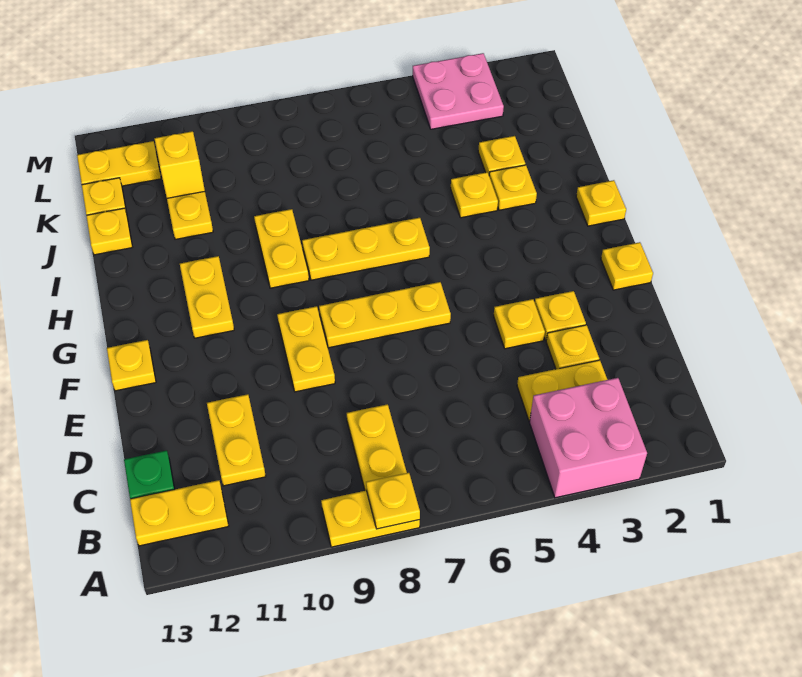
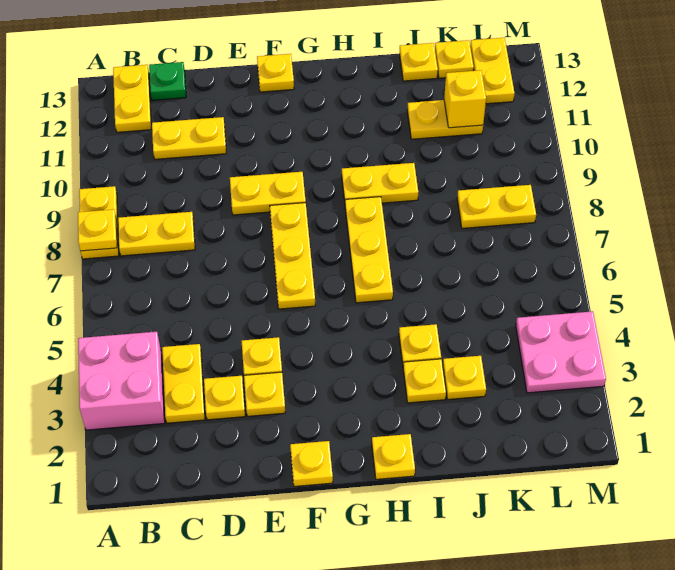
yellow 1x2 plate [180,256,234,338] -> yellow 1x2 plate moved to [457,185,536,228]

